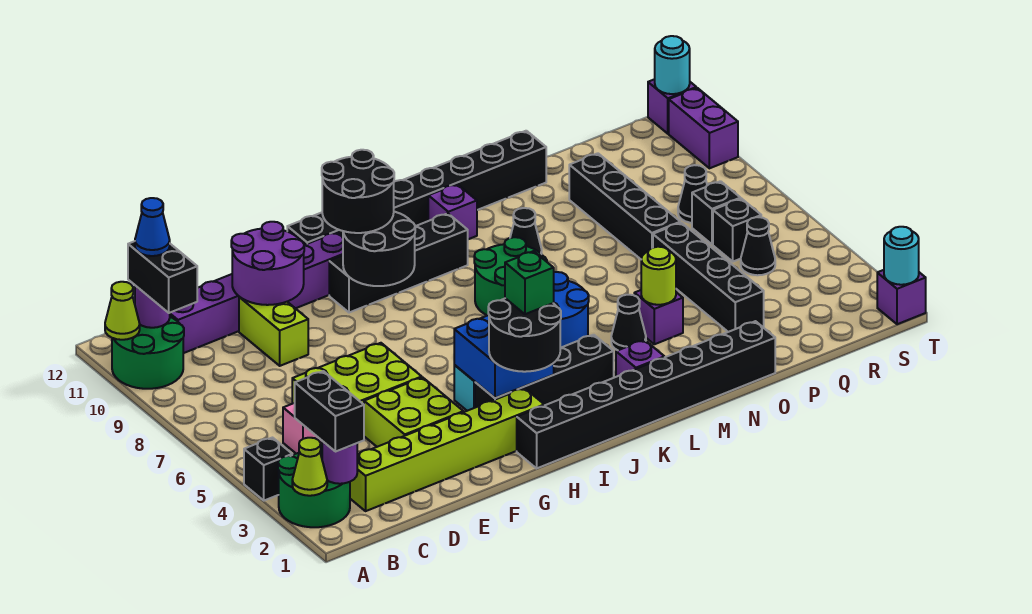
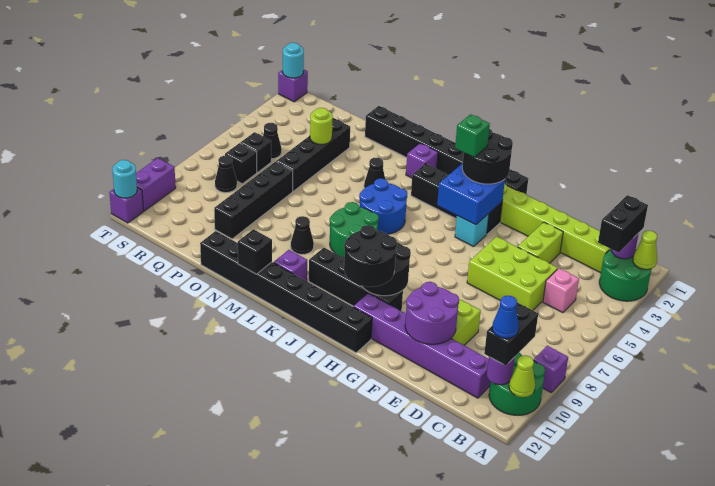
black 1x1 brick [244,438,292,501] -> black 1x1 brick moved to [238,229,272,274]
lime 2x2 brick [364,377,463,447] -> lime 1x2 brick [518,222,563,263]
purple 1x1 brick [634,290,683,344] -> purple 1x1 brick moved to [533,346,568,392]
lime 1x1 round brick [641,247,676,305] -> lime 1x1 round brick moved to [310,108,333,145]

